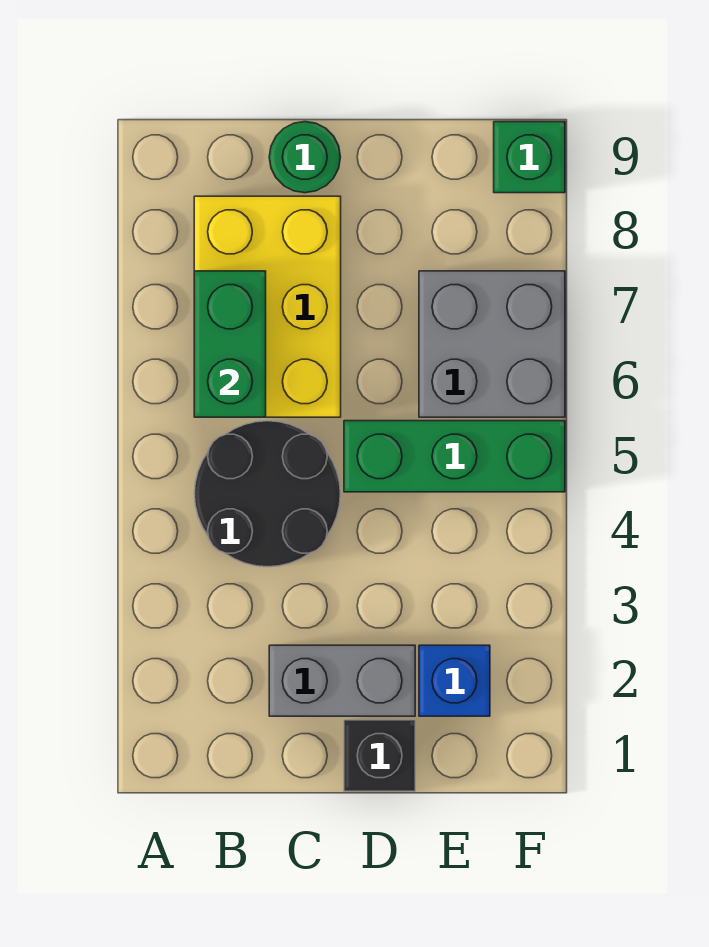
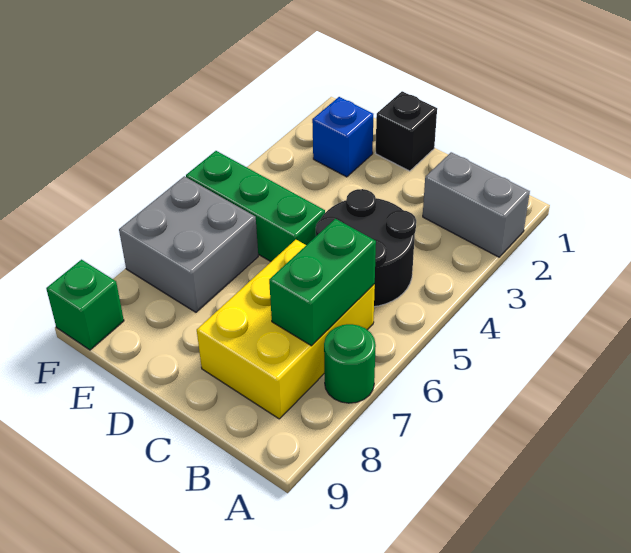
grey 1x2 brick [269,645,415,716] -> grey 1x2 brick moved to [423,152,530,257]
green 1x1 round brick [269,122,340,193] -> green 1x1 round brick moved to [324,324,376,403]

